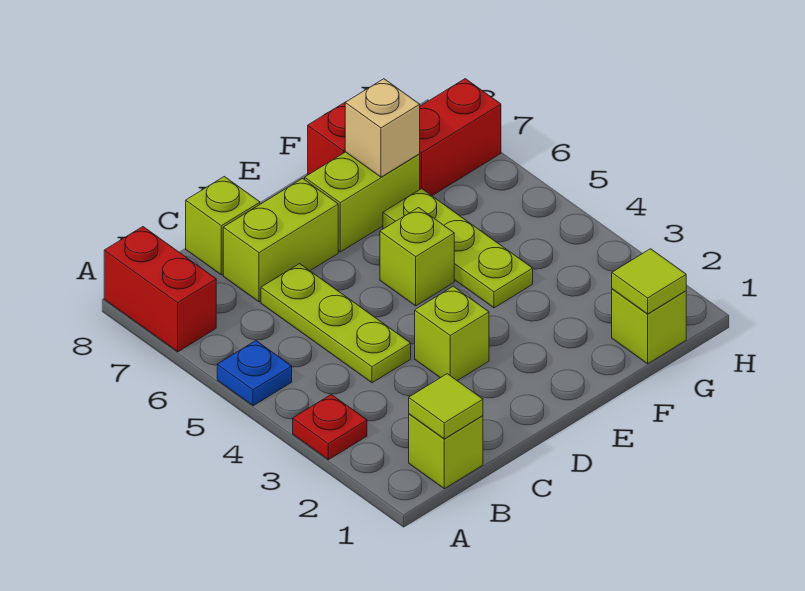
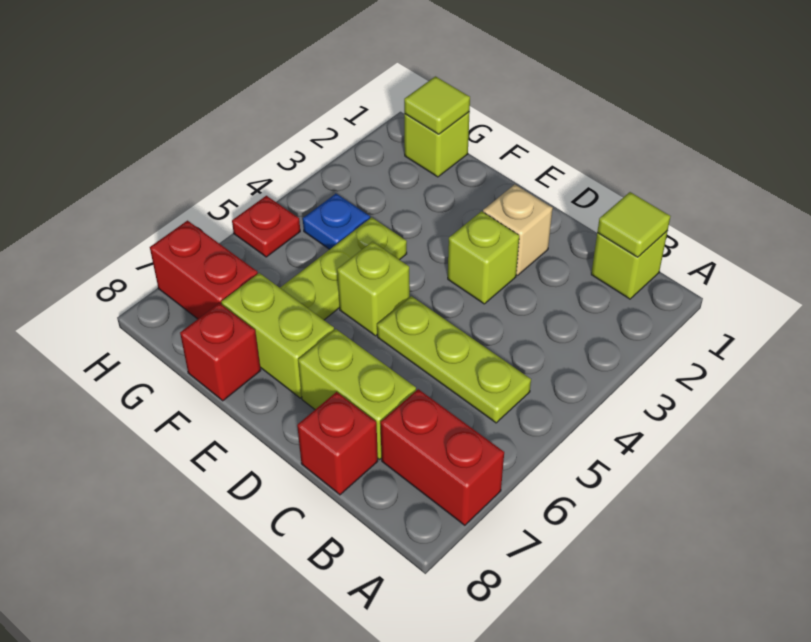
red 1x1 plate [293,395,367,460] -> red 1x1 plate moved to [232,196,300,257]
blue 1x1 plate [217,341,292,406] -> blue 1x1 plate moved to [303,194,370,249]
red 1x2 brick [104,227,216,352] -> red 1x2 brick turned to [380,389,504,525]
lime 1x3 plate [261,264,411,383] -> lime 1x3 plate turned to [377,296,531,423]
lime 1x1 brick [186,177,260,275] -> red 1x1 brick [297,392,378,495]
tan 1x1 brick [345,79,420,177] -> tan 1x1 brick moved to [483,184,553,275]

